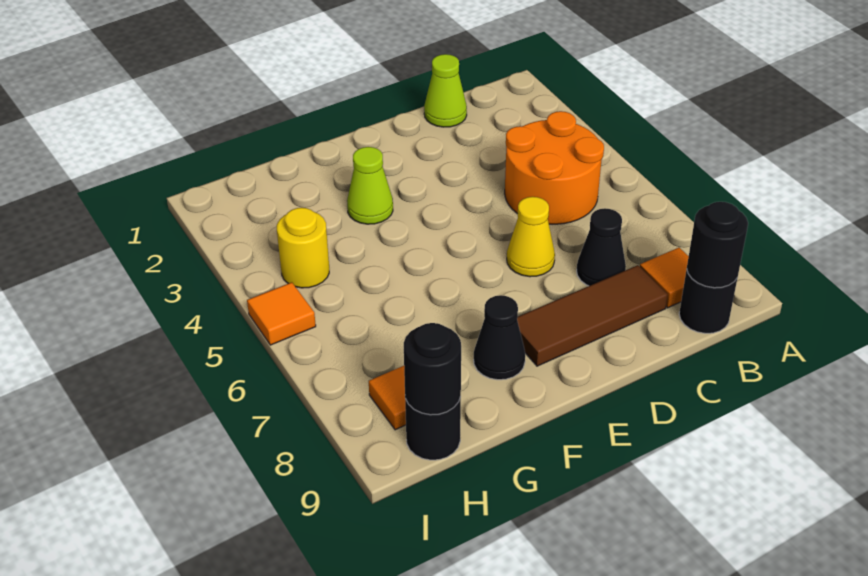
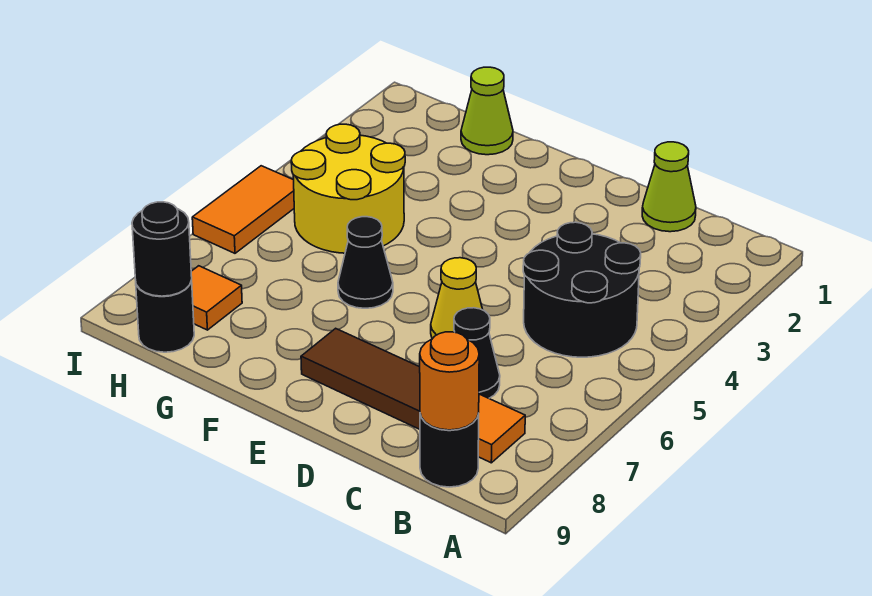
orange 2x2 round brick [505,111,604,224] -> black 2x2 round brick [523,222,641,357]
black 1x1 round brick [687,202,748,288] -> orange 1x1 round brick [420,332,479,430]
lime 1x1 cone [347,147,393,224] -> lime 1x1 cone moved to [461,67,513,155]
black 1x1 cone [474,295,525,380] -> black 1x1 cone moved to [338,217,393,308]
yellow 1x1 round brick [277,208,329,288] -> yellow 2x2 round brick [291,124,405,253]
orange 1x1 tile [247,282,316,345] -> orange 1x2 tile [192,166,294,253]

